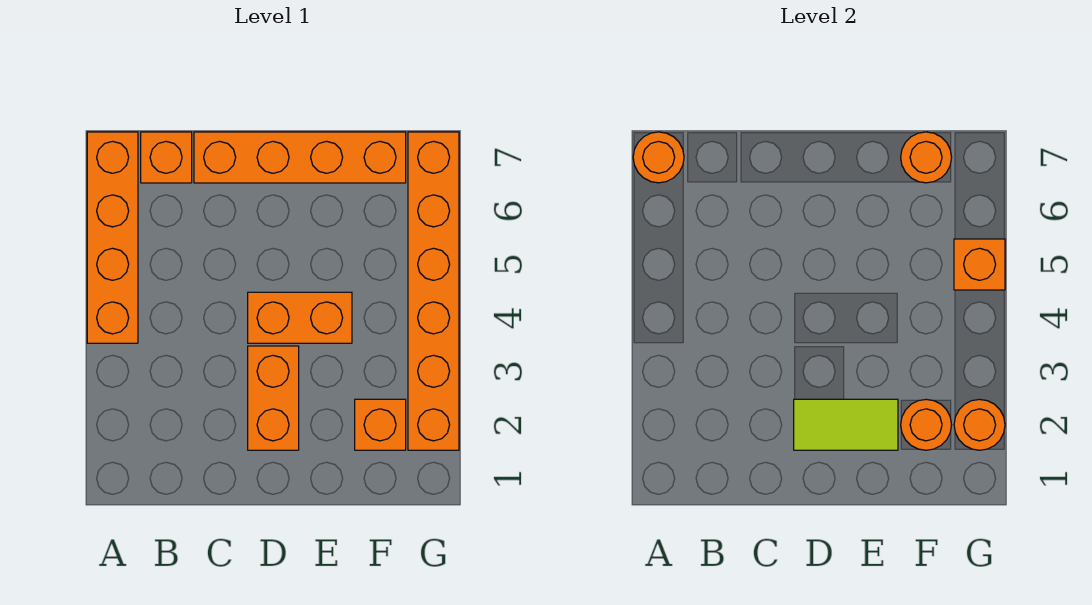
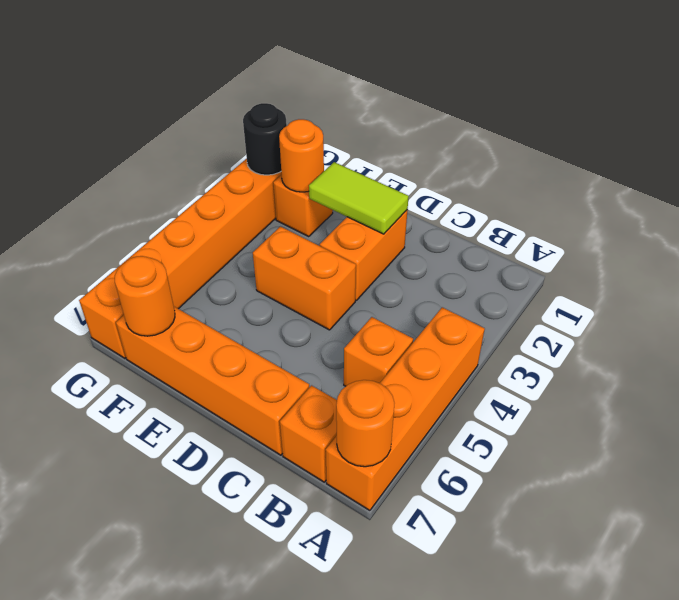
orange 1x1 round brick [954,399,1005,450] -> black 1x1 round brick [243,103,287,175]
orange 1x1 brick [954,239,1005,290] -> orange 1x1 brick moved to [344,317,413,386]

